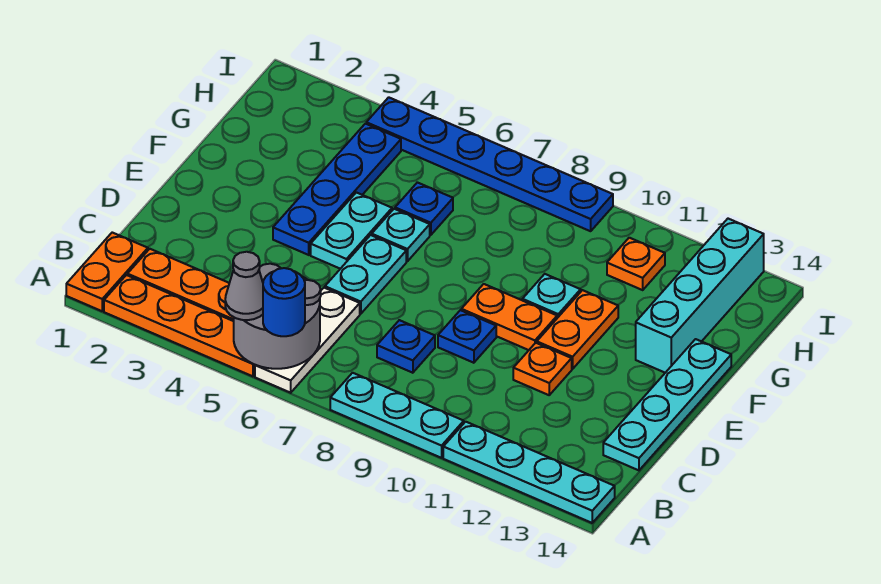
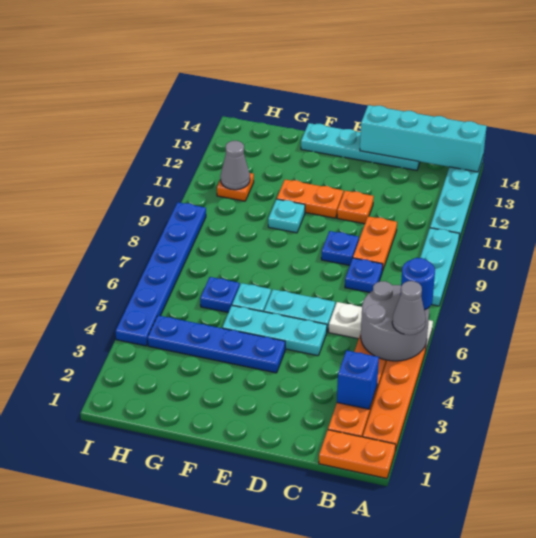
none -> blue 1x1 brick [337,350,379,409]
cyan 1x2 plate [311,192,392,269] -> cyan 1x3 plate [222,306,327,356]
orange 1x2 plate [461,284,557,350] -> orange 1x2 plate moved to [353,216,397,271]
cyan 1x4 brick [636,219,764,373] -> cyan 1x4 brick moved to [360,105,487,172]
none -> grey 1x1 cone [220,141,250,190]

